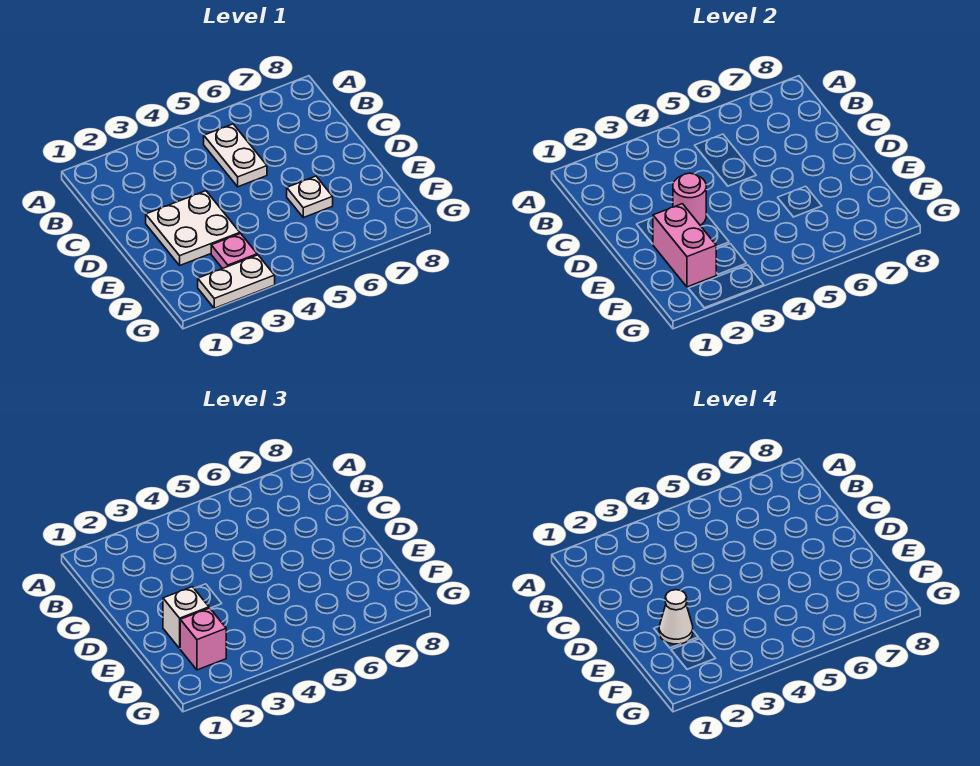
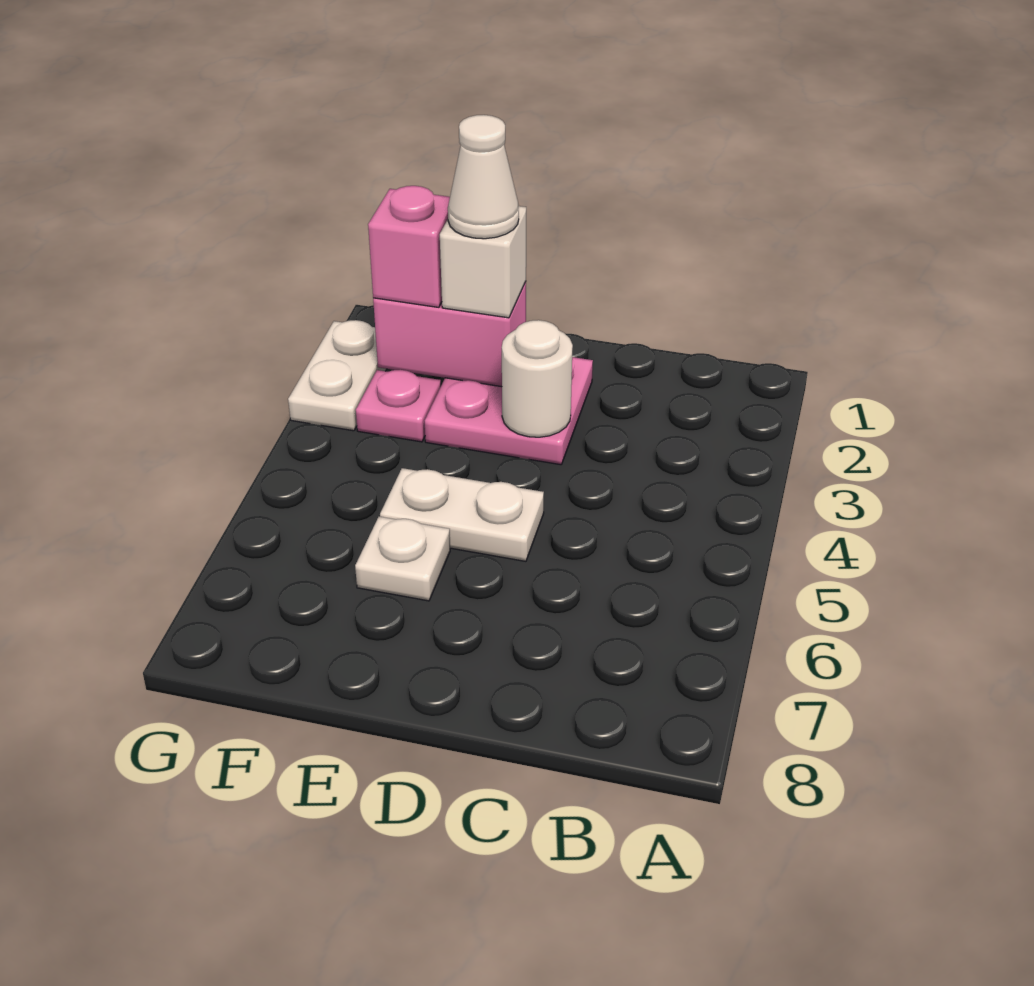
white 1x2 plate [204,124,267,187] -> white 1x2 plate moved to [380,468,544,561]
white 2x2 plate [146,191,240,265] -> pink 2x2 plate [425,357,593,465]
pink 1x1 round brick [673,173,706,225] -> white 1x1 round brick [502,320,573,437]

